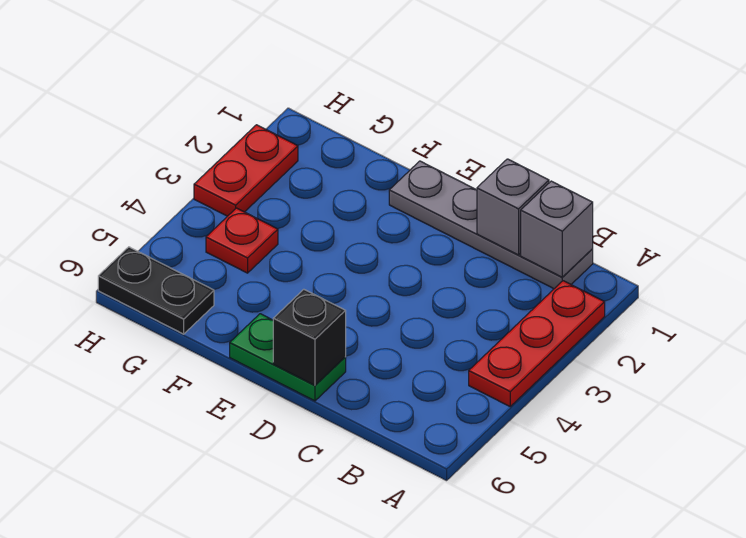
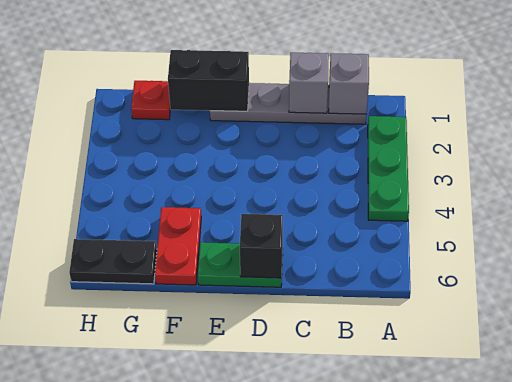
red 1x3 plate [469,281,605,406] -> green 1x3 plate [368,116,409,221]
none -> black 1x2 brick [168,50,249,111]
red 1x1 plate [206,208,278,273] -> red 1x1 plate moved to [131,81,170,120]
red 1x2 plate [194,125,298,216] -> red 1x2 plate moved to [155,207,201,285]

